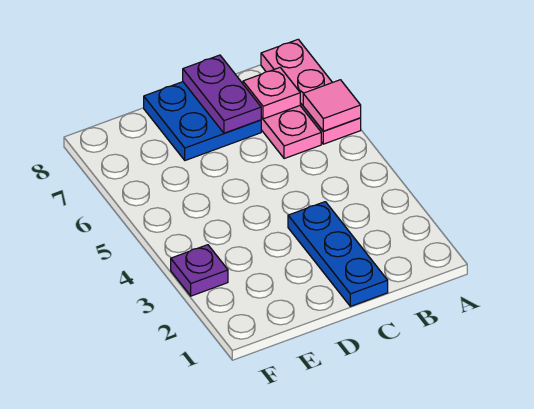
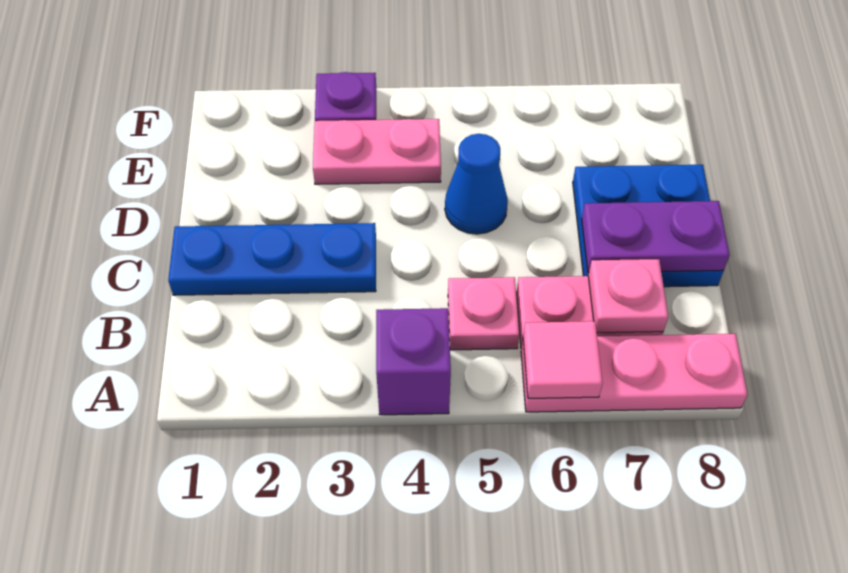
none -> purple 1x1 brick [376,308,451,415]
none -> pink 1x1 plate [448,277,519,350]
none -> blue 1x1 cone [445,134,508,234]
none -> pink 1x2 plate [313,119,441,184]

